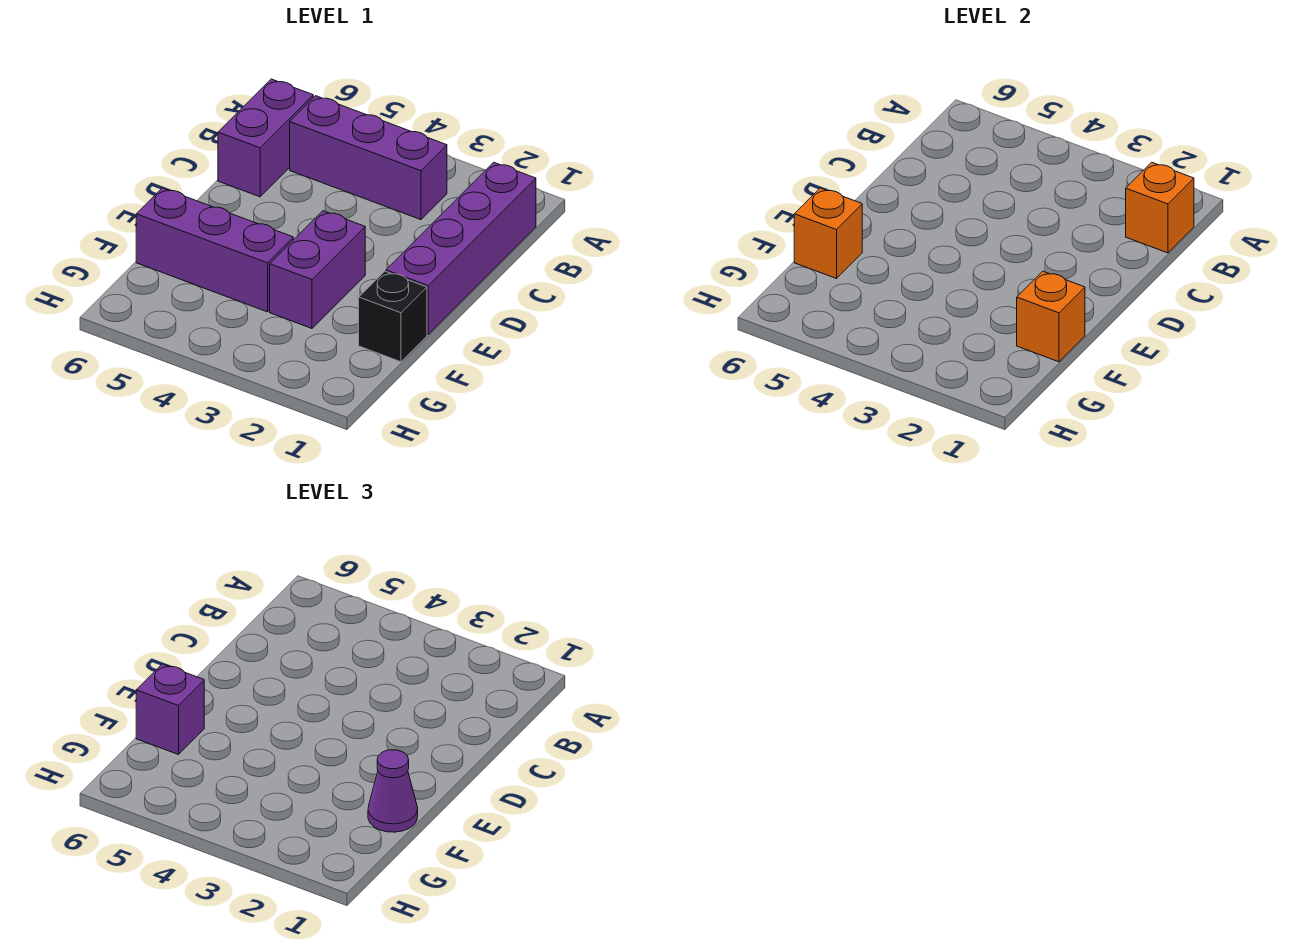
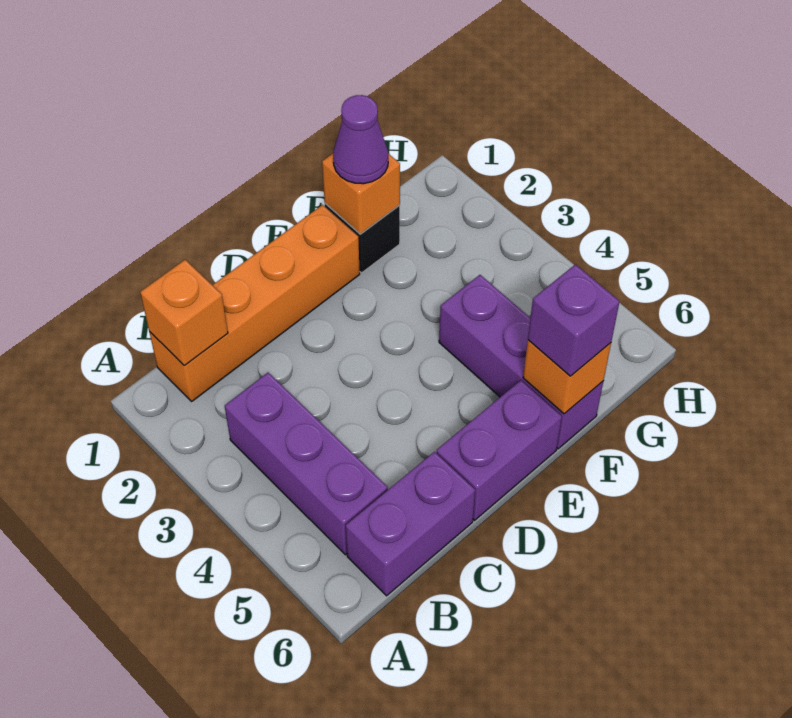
purple 1x4 brick [386,162,536,334] -> orange 1x4 brick [149,205,360,401]
purple 1x2 brick [270,211,365,328] -> purple 1x2 brick moved to [437,380,562,520]

